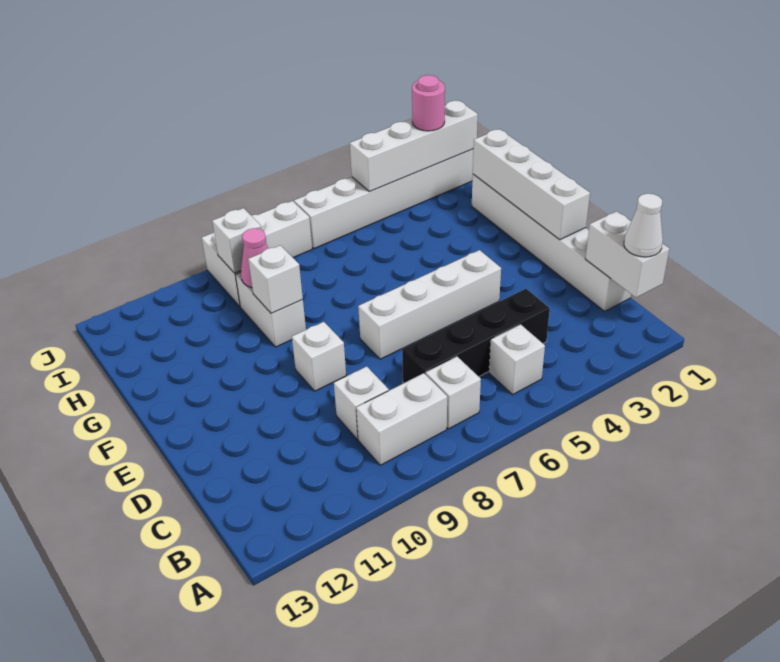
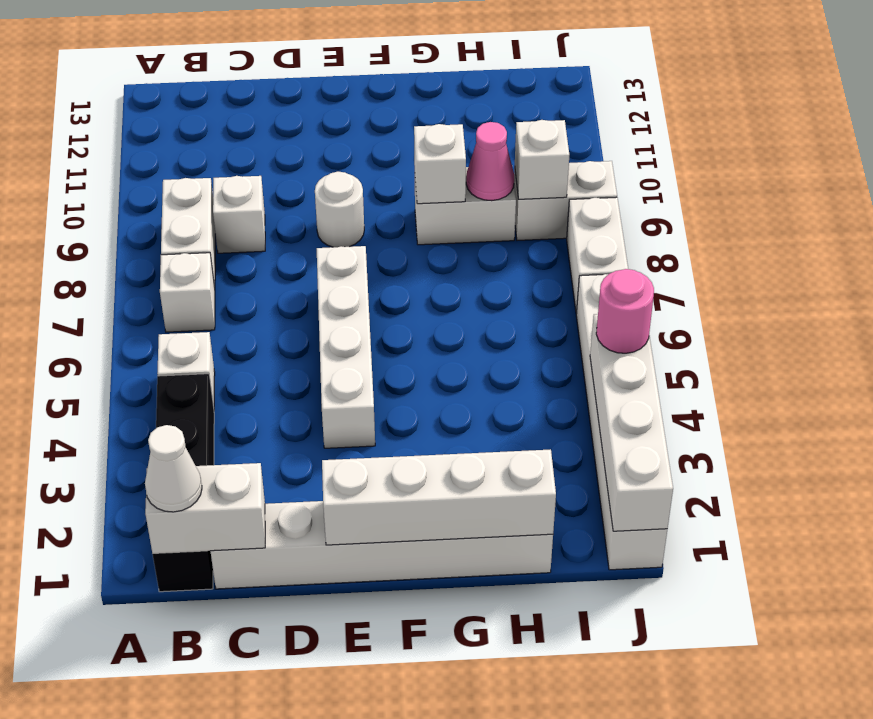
black 1x4 brick [402,289,550,383] -> black 1x4 brick moved to [152,374,214,592]
white 1x1 brick [292,322,346,391] -> white 1x1 round brick [315,172,364,247]
pink 1x1 round brick [412,75,445,131] -> pink 1x1 round brick moved to [596,269,654,353]

